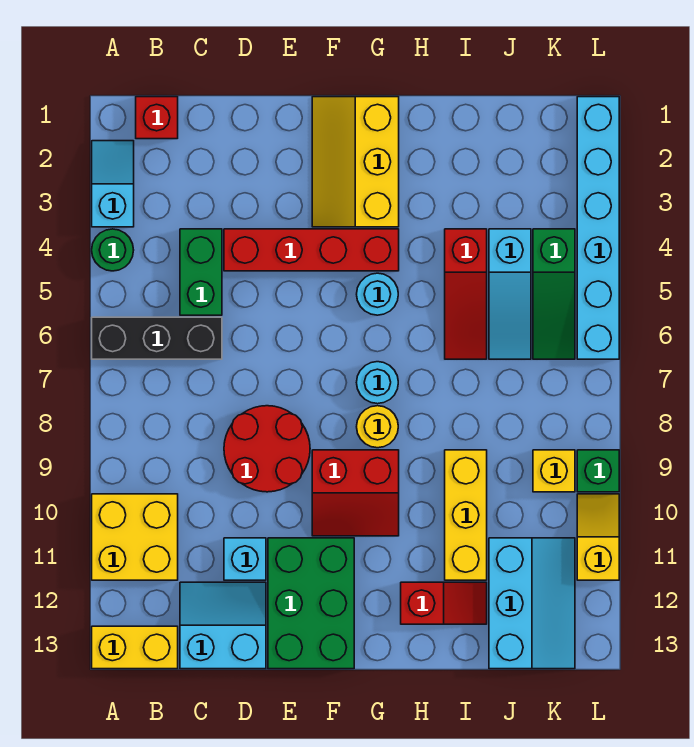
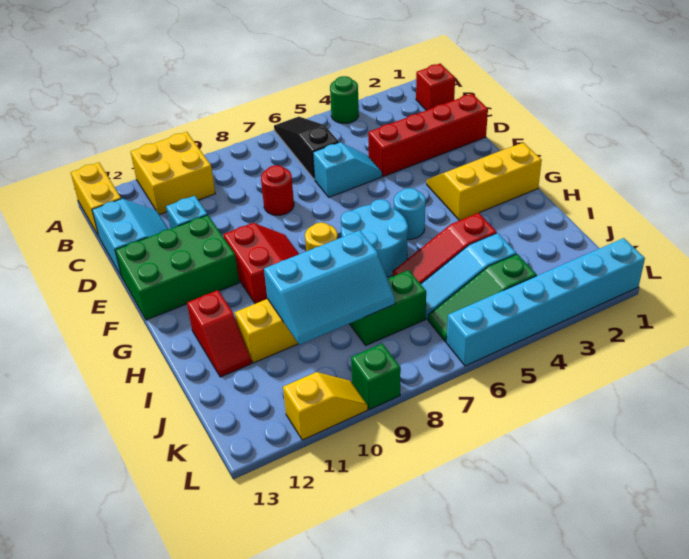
cyan 1x2 slope [92,141,134,227] -> cyan 1x2 slope moved to [313,142,382,197]
black 1x3 brick [92,317,222,359] -> black 1x3 slope [274,117,339,180]
green 1x2 brick [180,229,222,315] -> green 1x2 brick moved to [349,270,426,345]
red 1x4 brick [224,229,399,271] -> red 1x4 brick turned to [368,94,488,176]
red 2x2 round brick [224,406,310,492] -> red 1x1 round brick [261,165,294,215]
red 2x2 slope [312,450,399,536] -> red 2x2 slope turned to [223,223,299,304]
cyan 1x1 round brick [357,362,398,404] -> cyan 2x2 round brick [341,199,408,277]
cyan 2x3 slope [489,538,575,669] -> cyan 2x3 slope moved to [264,230,395,345]
yellow 1x1 brick [533,450,575,492] -> none

